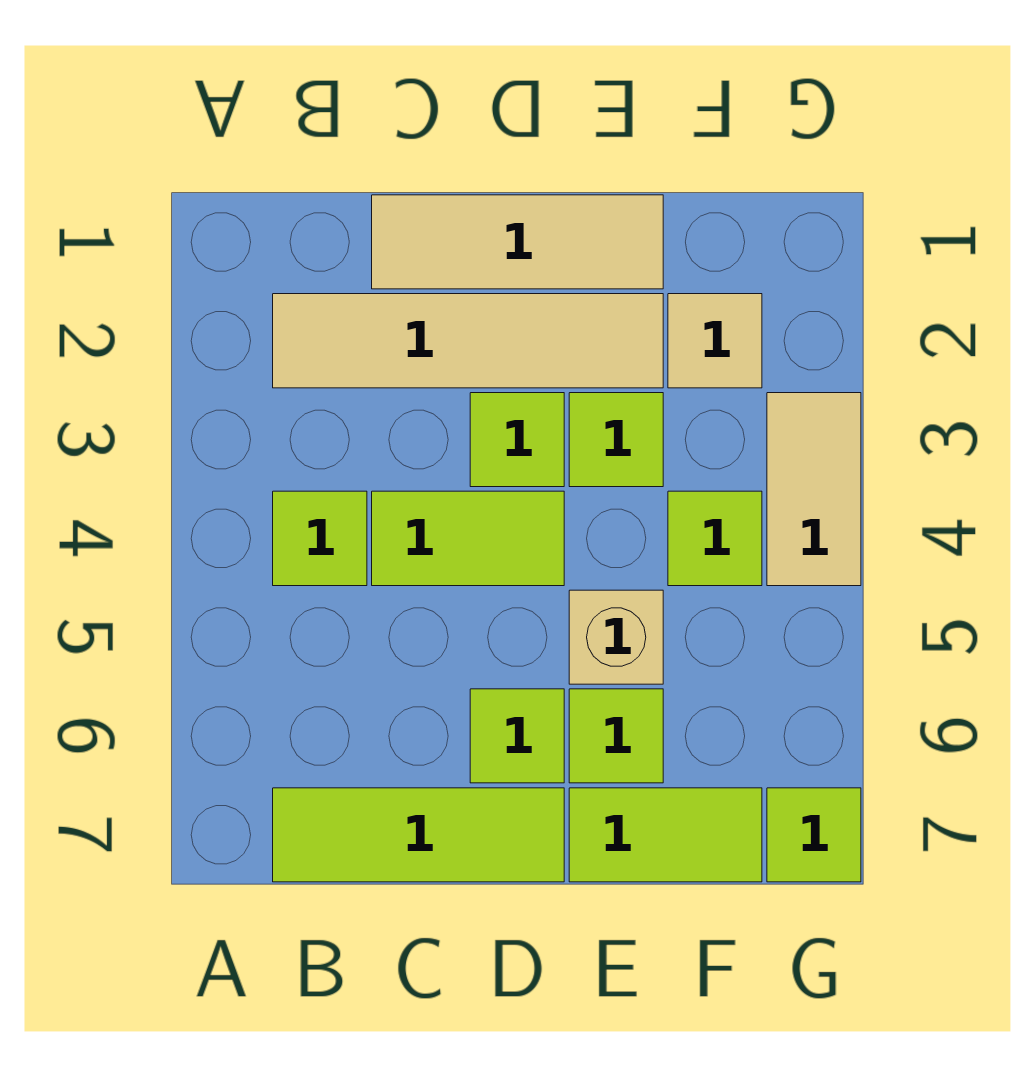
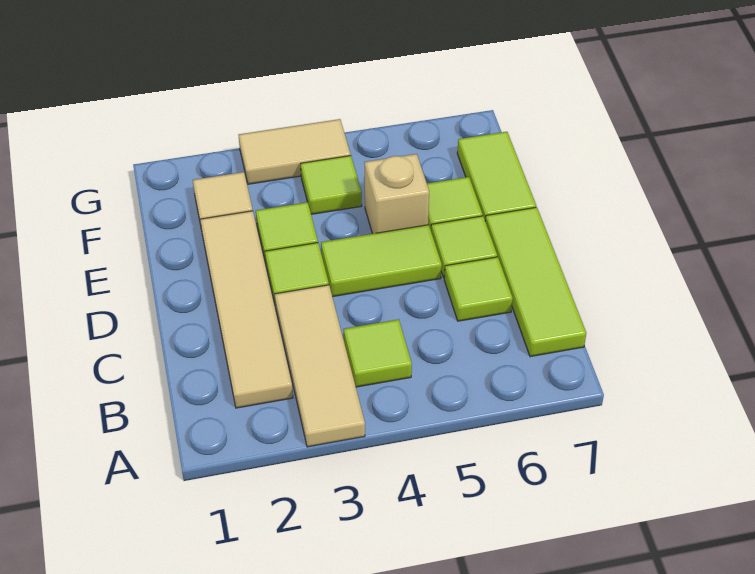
tan 1x3 tile [372,195,663,289] -> tan 1x3 tile moved to [275,285,365,447]
lime 1x2 tile [372,491,564,586] -> lime 1x2 tile turned to [321,225,442,297]
lime 1x1 tile [767,788,861,882] -> lime 1x1 tile moved to [444,257,513,321]

